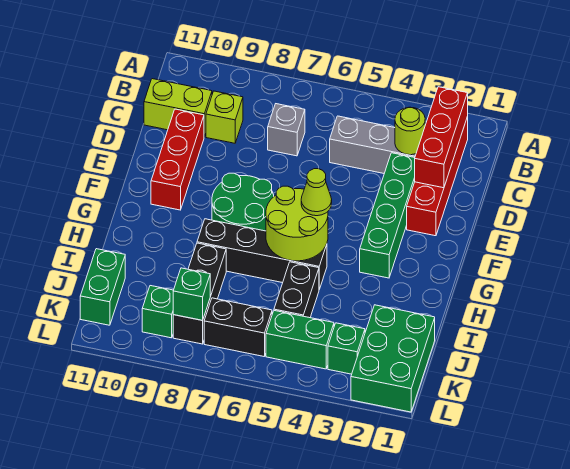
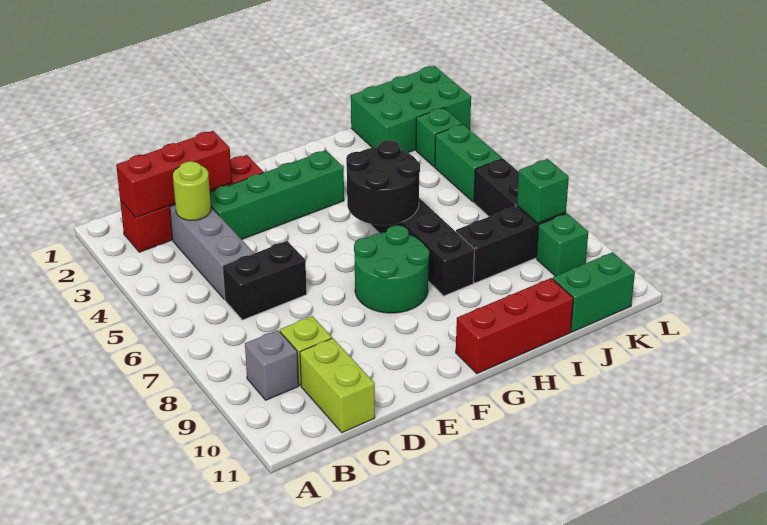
grey 1x1 brick [268,104,305,156] -> grey 1x1 brick moved to [245,330,299,400]
red 1x3 brick [151,109,204,210] -> red 1x3 brick moved to [456,278,573,374]
lime 2x2 round brick [266,186,328,261] -> black 2x2 round brick [346,140,420,225]
lime 1x1 cone [301,169,332,216] -> none
black 1x2 brick [274,262,319,318] -> black 1x2 brick moved to [223,241,307,320]

